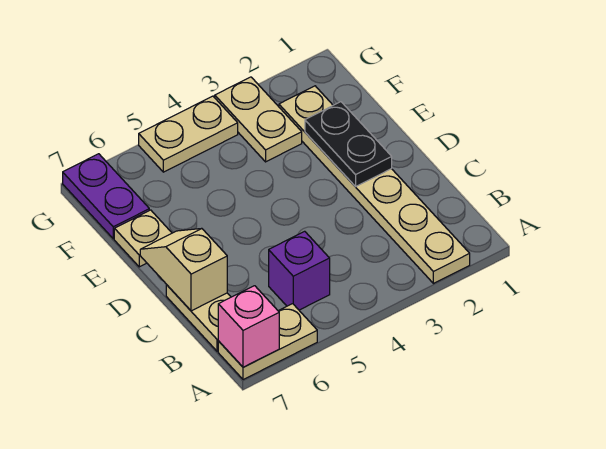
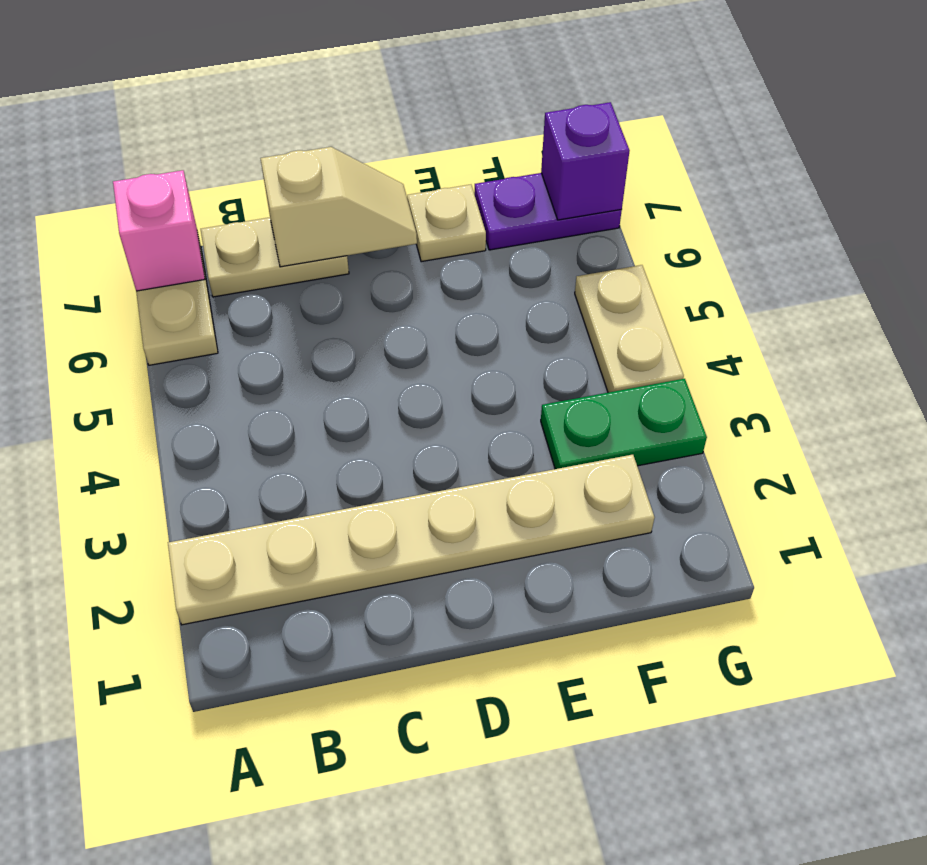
purple 1x1 brick [269,231,330,310] -> purple 1x1 brick moved to [541,102,630,220]
black 1x2 plate [305,102,392,187] -> none
tan 1x2 plate [215,77,302,162] -> green 1x2 plate [541,379,707,469]

